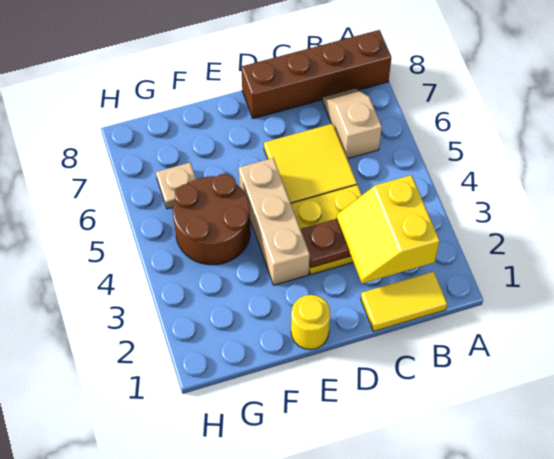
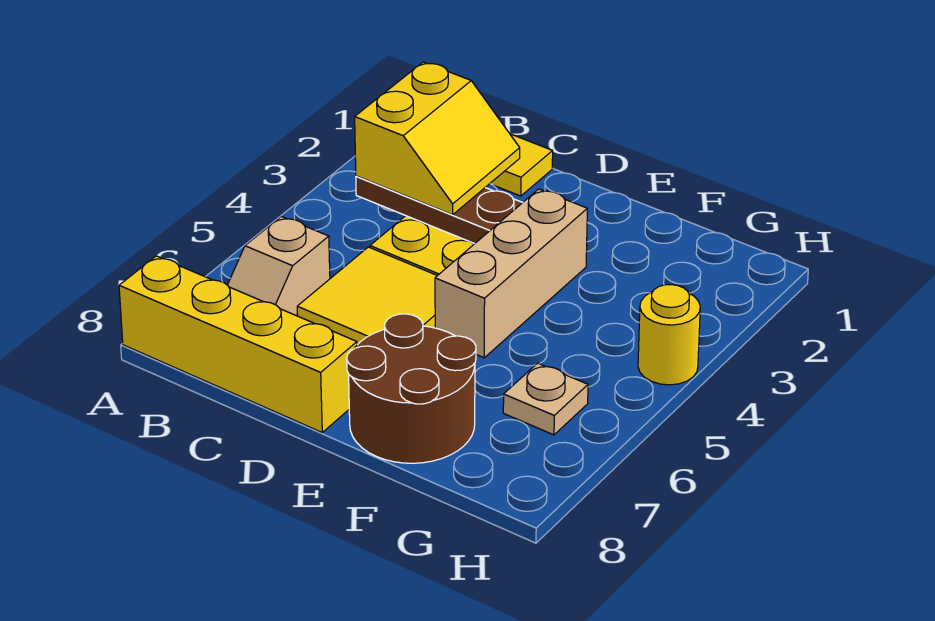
brown 1x4 brick [241,30,392,118] -> yellow 1x4 brick [119,256,357,432]
yellow 1x1 round brick [291,295,330,350] -> yellow 1x1 round brick moved to [638,285,700,385]
brown 2x2 round brick [173,174,250,265] -> brown 2x2 round brick moved to [347,314,476,463]

